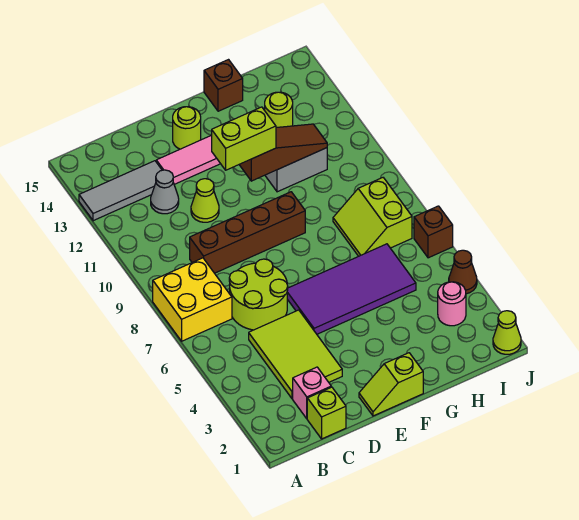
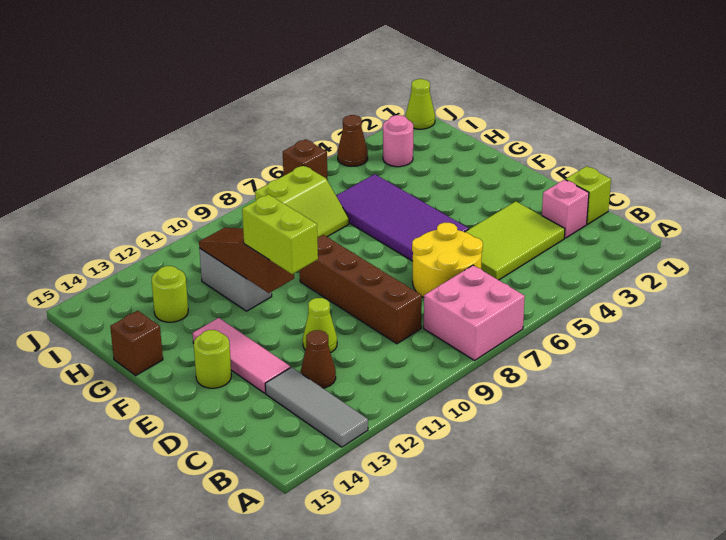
yellow 2x2 brick [153,258,232,341] -> pink 2x2 brick [424,265,525,360]
lime 2x2 round brick [229,259,288,330] -> yellow 2x2 round brick [412,223,483,298]
grey 1x1 cone [151,170,179,214] -> brown 1x1 cone [301,330,336,388]
lime 1x2 slope [359,353,423,416] -> none

